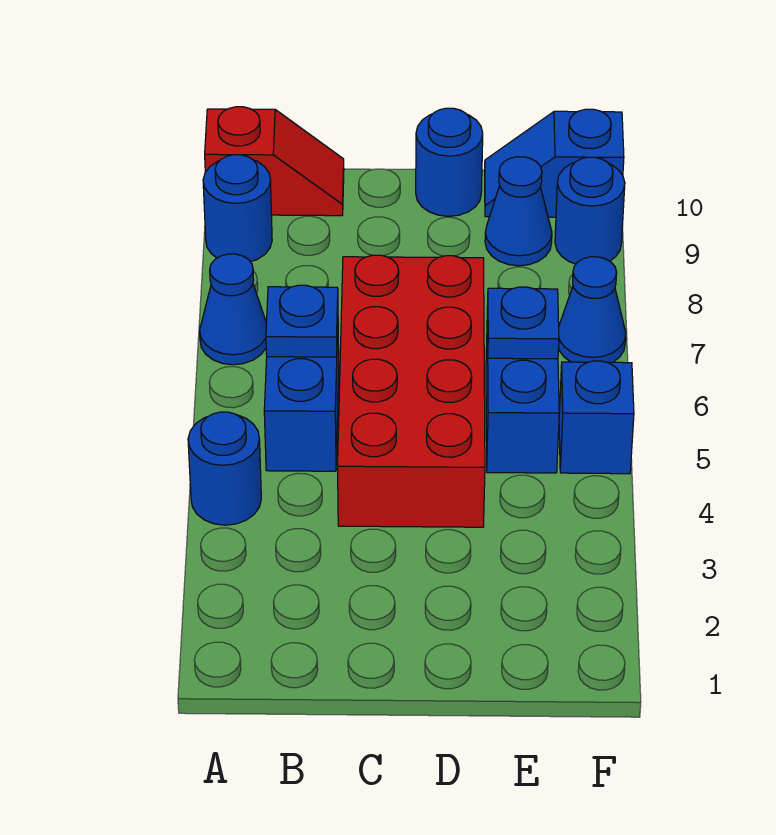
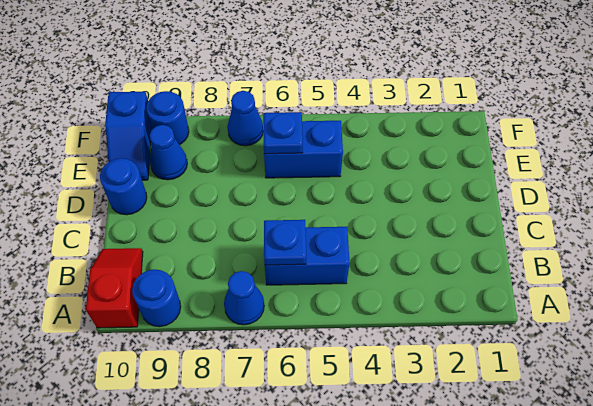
blue 1x1 round brick [188,412,261,525] -> none
red 2x4 brick [338,255,485,527] -> none
blue 1x1 brick [559,361,634,474] -> none

